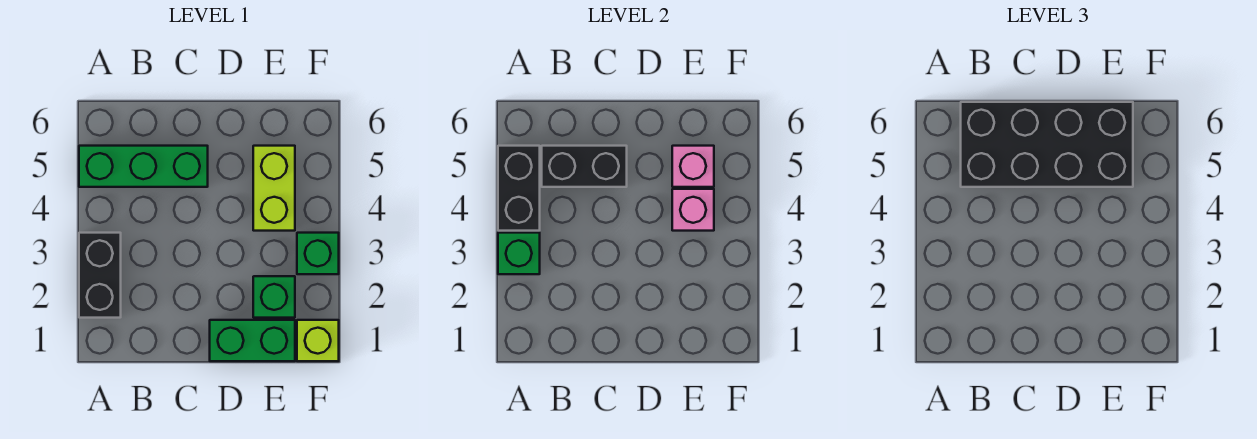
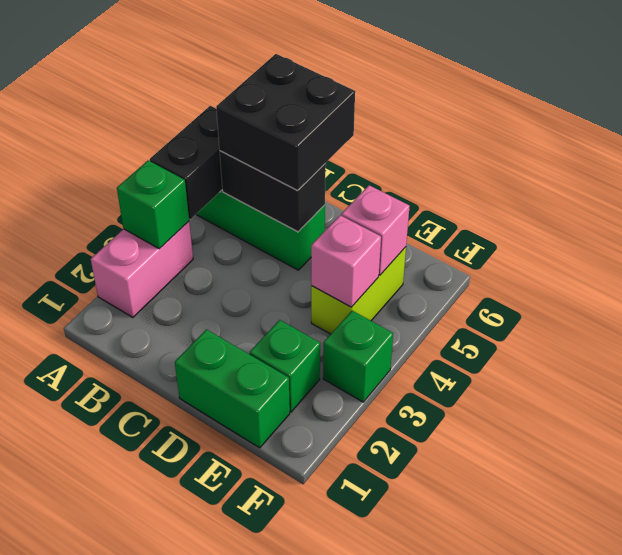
black 1x2 brick [79,233,121,318] -> pink 1x2 brick [91,221,193,317]
black 2x4 brick [961,102,1133,187] -> black 2x2 brick [216,54,355,190]
lime 1x1 brick [297,320,339,361] -> none

